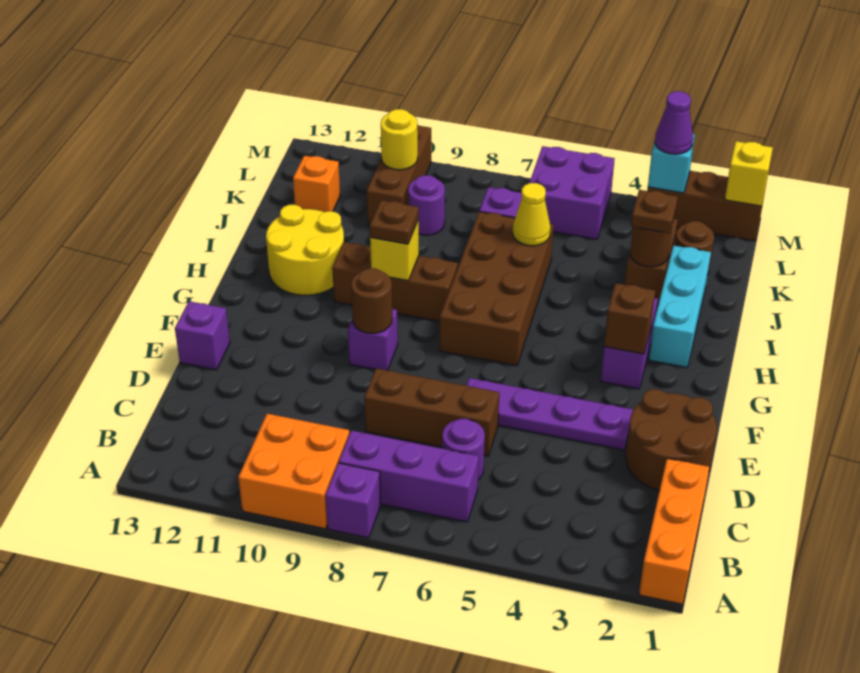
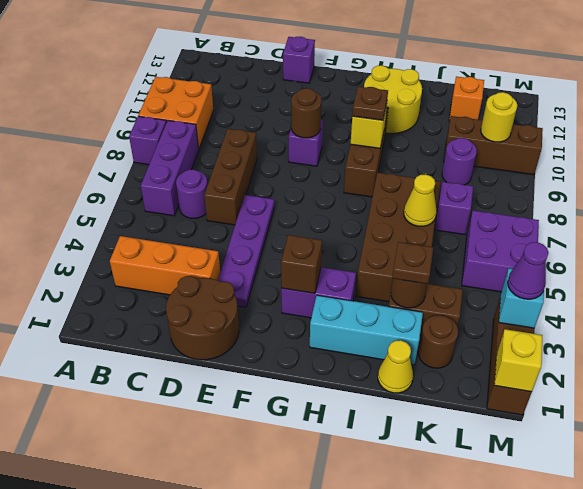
orange 1x3 brick [639,458,709,604] -> orange 1x3 brick moved to [110,236,220,295]
brown 2x4 brick [440,212,554,366] -> brown 2x4 brick turned to [356,173,440,302]
none -> yellow 1x1 cone [378,340,413,393]

